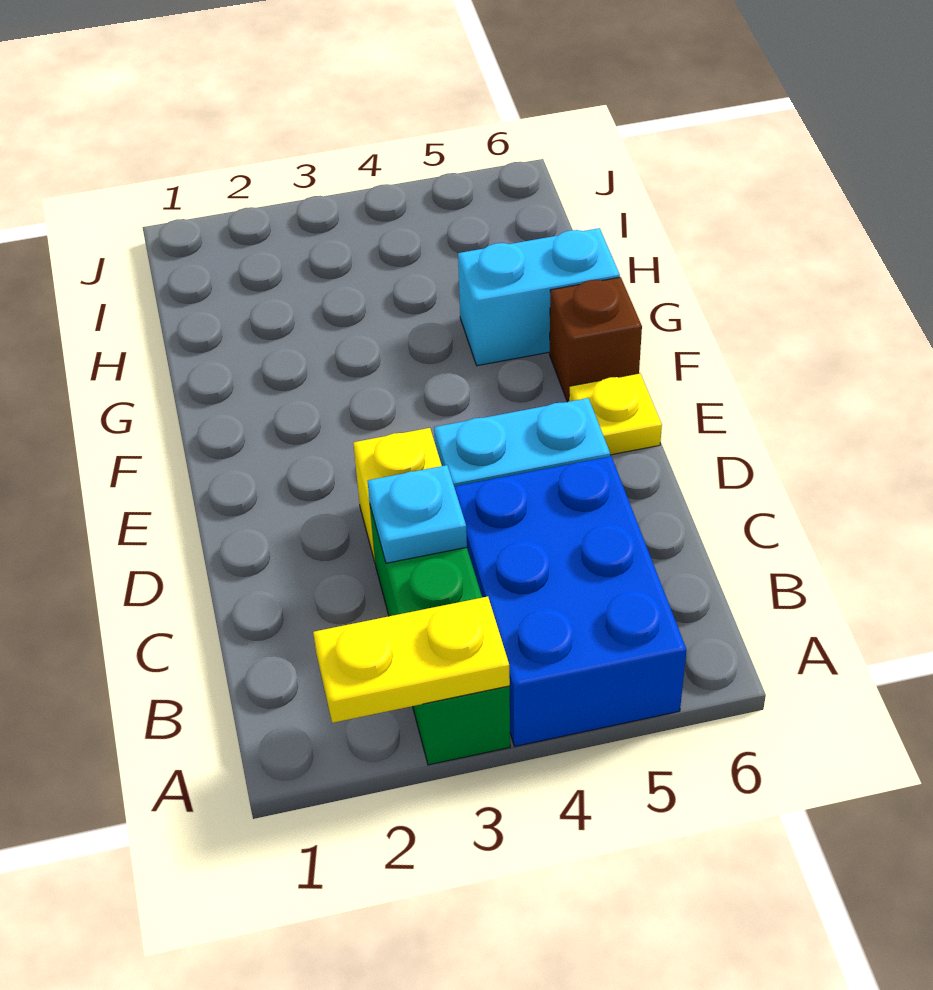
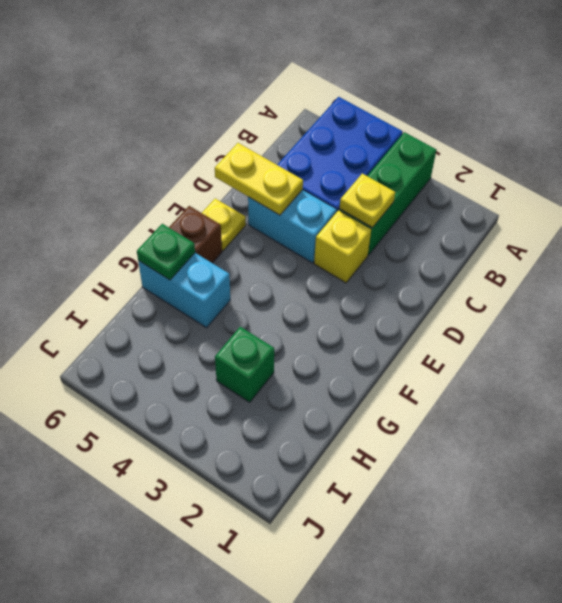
yellow 1x2 plate [313,597,510,723] -> yellow 1x2 plate moved to [215,143,303,215]
cyan 1x1 plate [368,465,467,563] -> yellow 1x1 plate [339,174,395,228]
none -> green 1x1 plate [137,224,195,280]
none -> green 1x1 brick [215,327,274,402]

